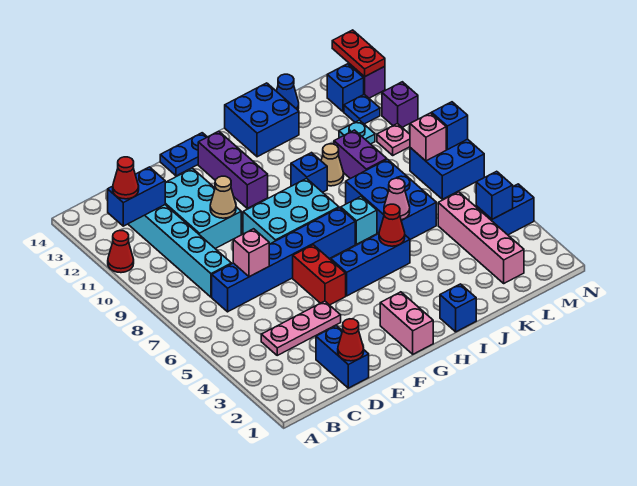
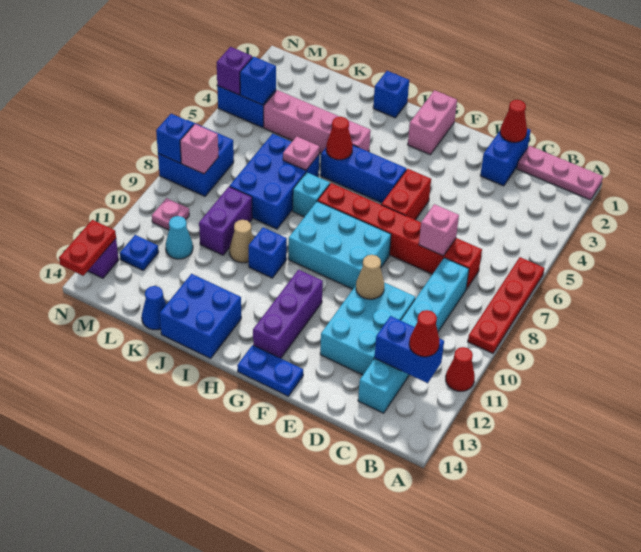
none -> red 1x4 plate [468,257,544,353]
pink 1x3 plate [261,301,341,355] -> pink 1x3 plate moved to [517,146,603,200]
blue 1x6 brick [212,208,355,312] -> red 1x6 brick [318,183,482,289]
pink 1x1 cone [384,178,410,220] -> pink 1x1 plate [283,136,320,170]
pink 1x4 brick [438,192,524,283] -> pink 1x4 brick turned to [264,90,371,153]
cyan 1x1 plate [339,120,375,144] -> cyan 1x1 cone [166,216,193,259]
blue 1x1 brick [327,64,364,112] -> none
purple 1x1 brick [382,82,418,127] -> purple 1x1 brick moved to [217,47,252,95]

